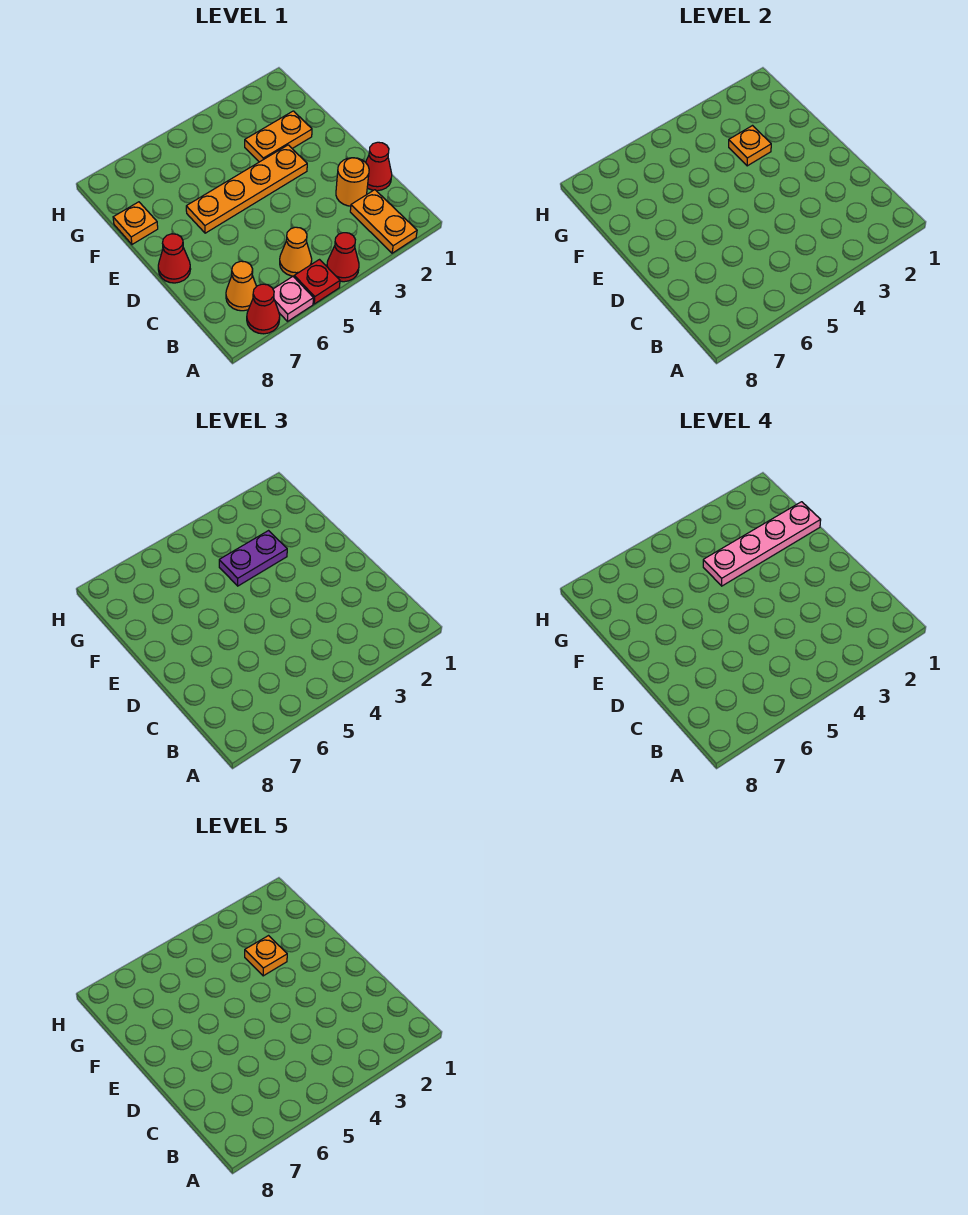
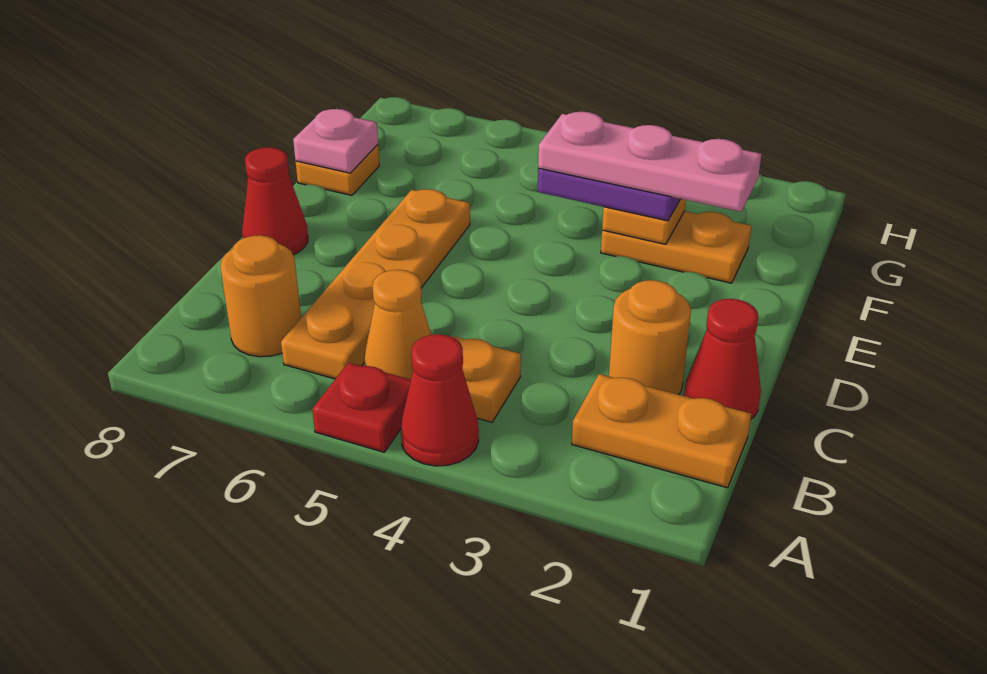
orange 1x2 plate [350,190,417,253] -> orange 1x2 plate turned to [572,374,751,488]
pink 1x1 plate [273,277,313,321] -> pink 1x1 plate moved to [293,109,378,173]
red 1x1 cone [247,284,280,334] -> none
orange 1x1 cone [226,261,257,311] -> orange 1x1 round brick [220,235,301,357]
orange 1x4 plate [186,145,307,233] -> orange 1x4 plate turned to [281,189,470,379]
pink 1x4 plate [703,502,821,586] -> pink 1x3 plate [538,112,762,212]
orange 1x1 plate [245,936,287,976] -> orange 1x1 plate moved to [452,336,521,422]

